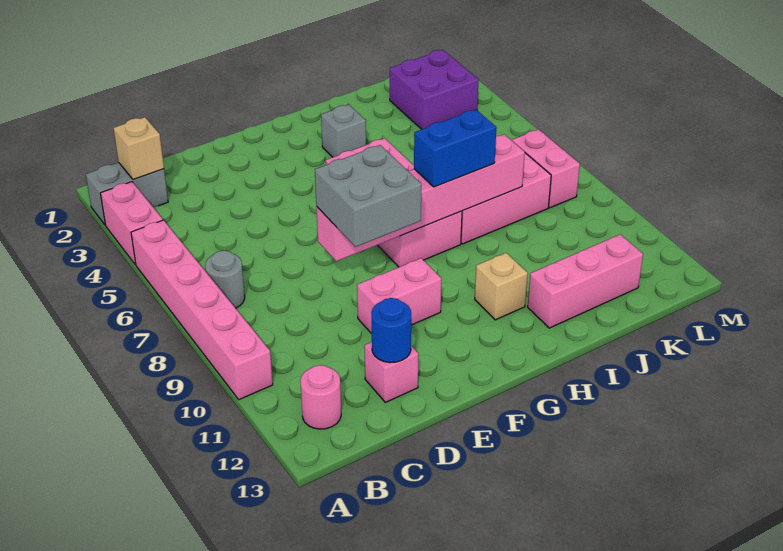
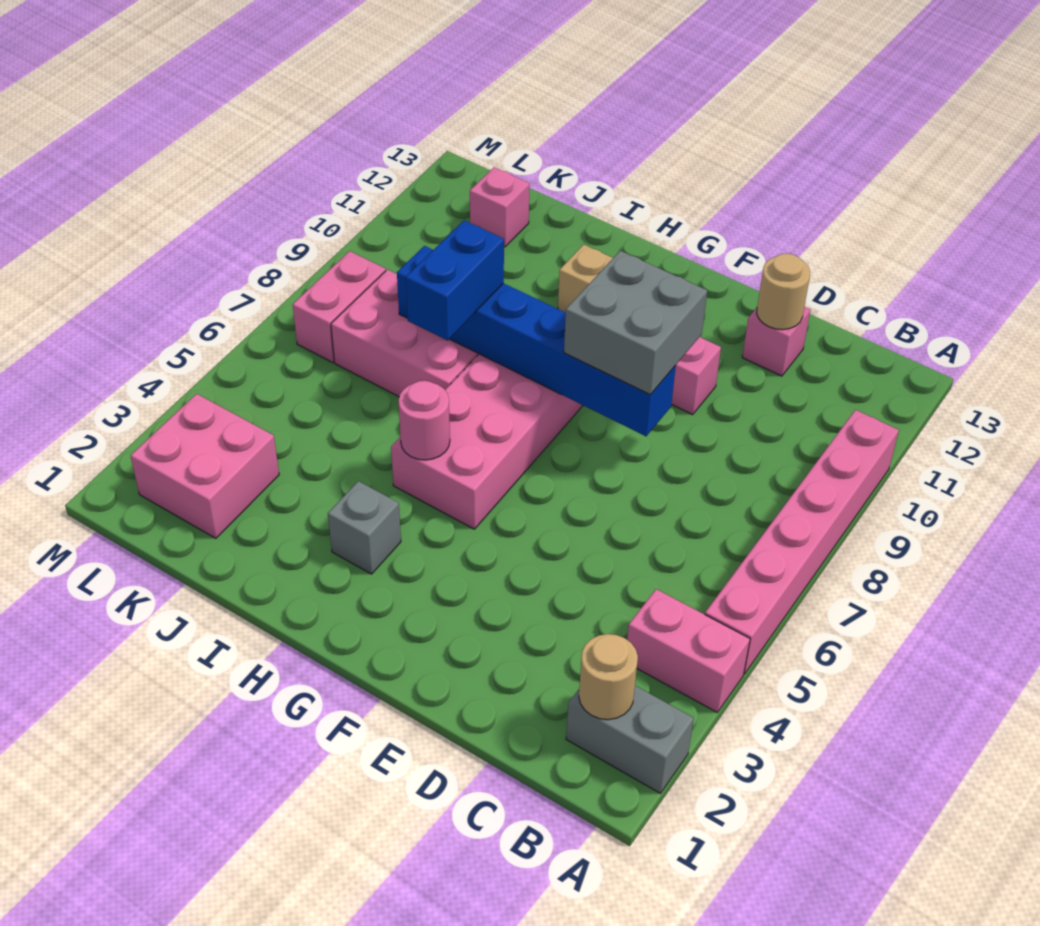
pink 1x2 brick [100,182,163,265] -> pink 1x2 brick turned to [627,589,750,712]
tan 1x1 brick [114,117,164,180] -> tan 1x1 round brick [579,634,638,720]
grey 1x1 round brick [205,251,245,308] -> none
pink 1x1 round brick [300,365,341,429] -> pink 1x1 round brick moved to [398,381,450,460]
blue 1x1 round brick [371,298,411,363] -> tan 1x1 round brick [757,254,810,330]
pink 1x6 brick [316,134,525,261] -> blue 1x6 brick [397,246,676,436]
blue 1x2 brick [414,109,496,187] -> blue 1x2 brick turned to [406,220,504,340]
pink 1x3 brick [528,234,643,328] -> pink 1x1 brick [470,167,530,247]
purple 2x2 brick [390,50,479,129] -> pink 2x2 brick [131,394,279,538]

